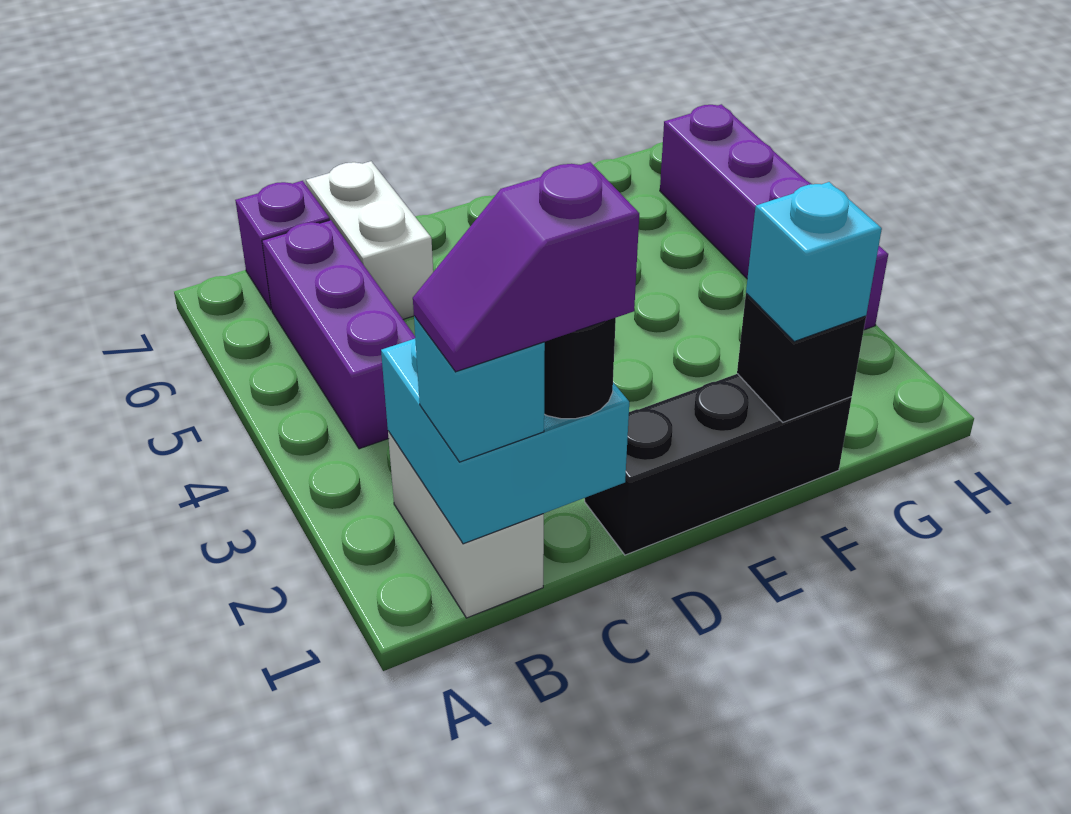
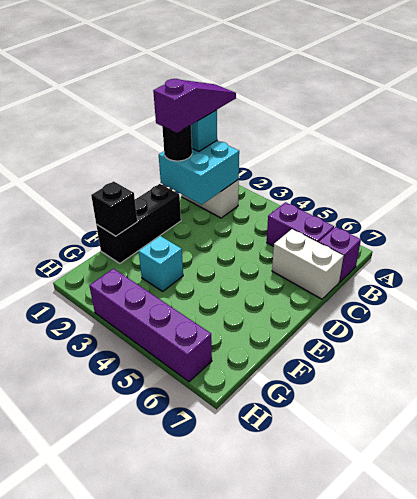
purple 1x2 slope [413,162,639,372] -> purple 1x3 slope [153,79,236,133]
purple 1x3 brick [262,220,415,449] -> purple 1x2 brick [267,202,334,246]
cyan 1x1 brick [746,182,882,342] -> cyan 1x1 brick moved to [139,236,183,291]

